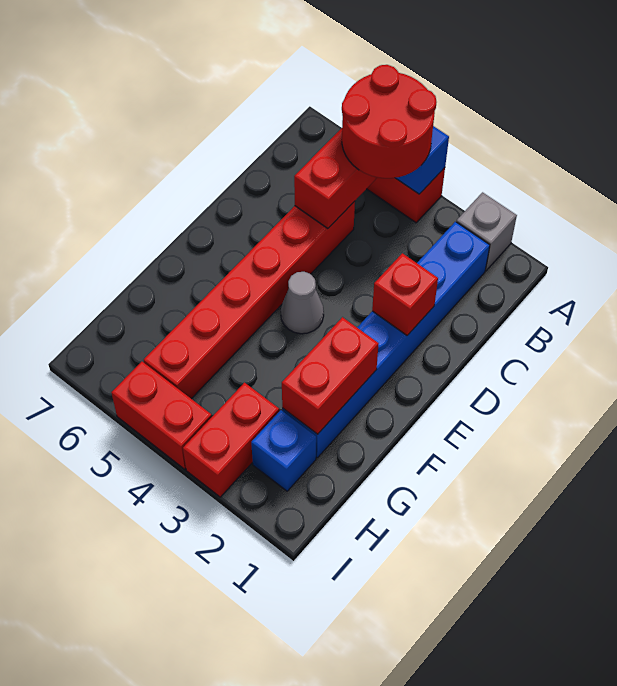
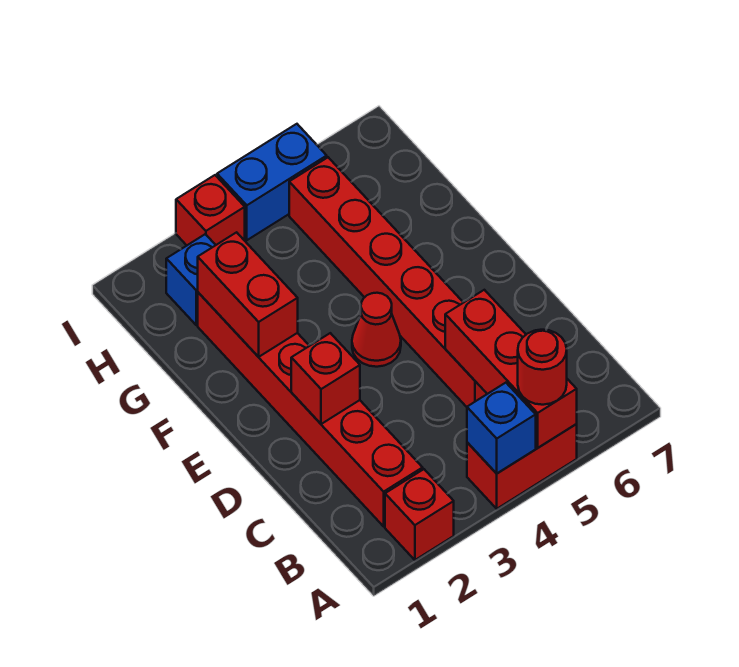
grey 1x1 brick [456,192,517,271] -> red 1x1 brick [385,469,454,560]
red 2x2 round brick [342,65,436,178] -> red 1x1 round brick [518,330,567,405]
blue 1x6 brick [282,222,490,458] -> red 1x6 brick [198,293,423,526]
grey 1x1 cone [281,272,324,334] -> red 1x1 cone [352,293,401,367]
red 1x2 brick [183,383,279,497] -> red 1x1 brick [176,175,245,245]
red 1x2 brick [111,362,212,469] -> blue 1x2 brick [217,124,327,240]

